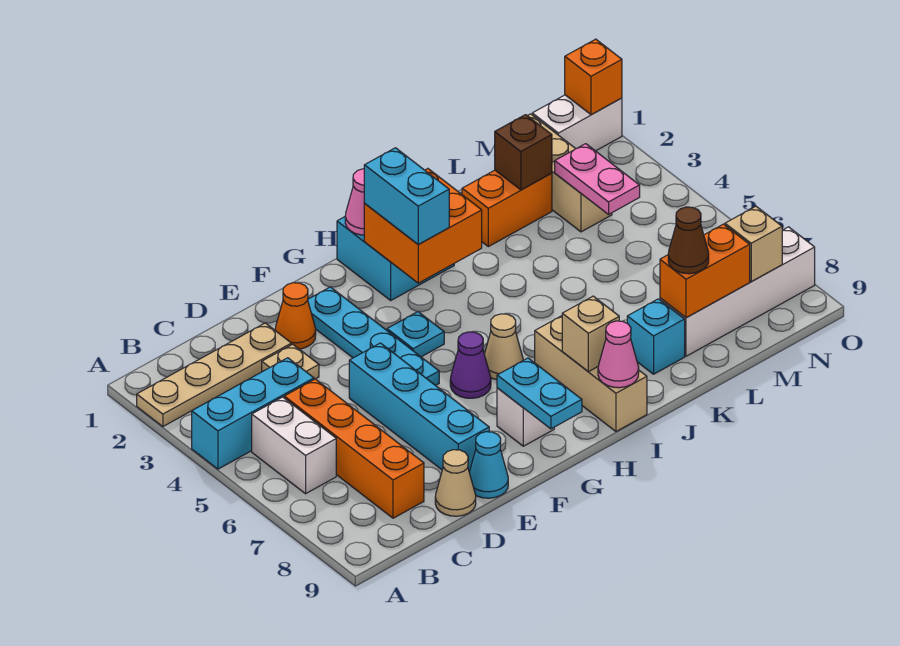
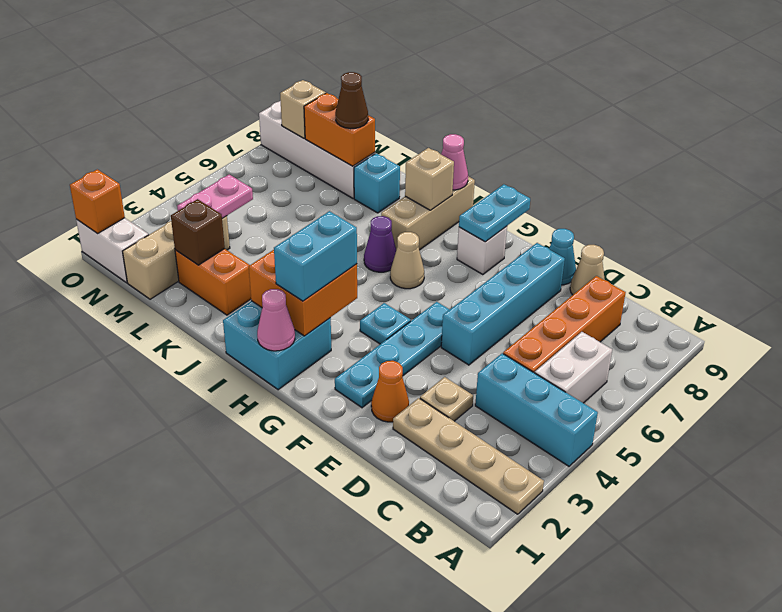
purple 1x1 cone [450,332,491,398] -> purple 1x1 cone moved to [364,216,396,272]

